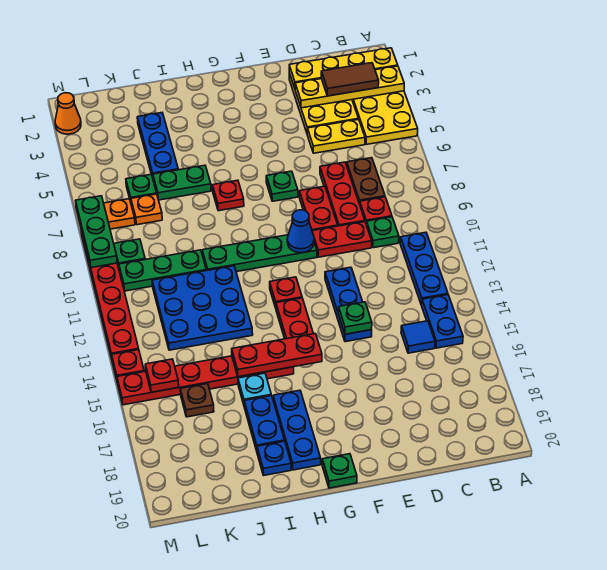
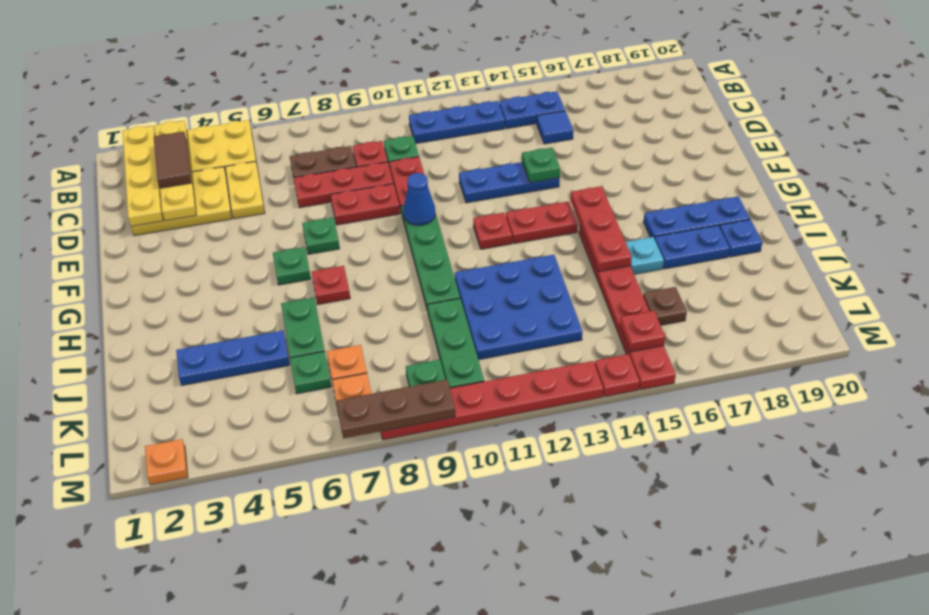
green 1x1 plate [322,454,357,488] -> green 1x1 plate moved to [273,247,311,285]
orange 1x1 cone [55,93,81,134] -> orange 1x1 plate [145,439,188,485]
green 1x3 plate [76,196,117,268] -> brown 1x3 plate [336,380,455,439]

